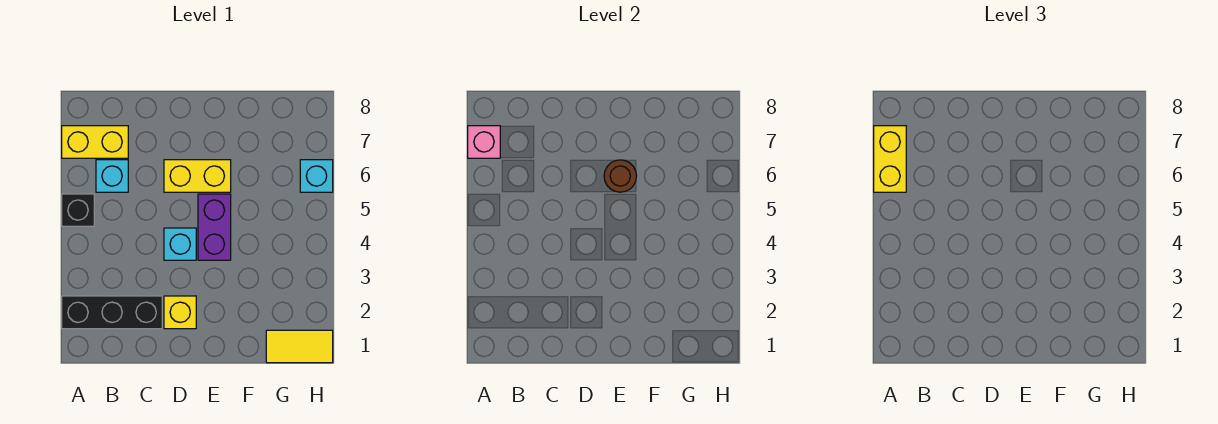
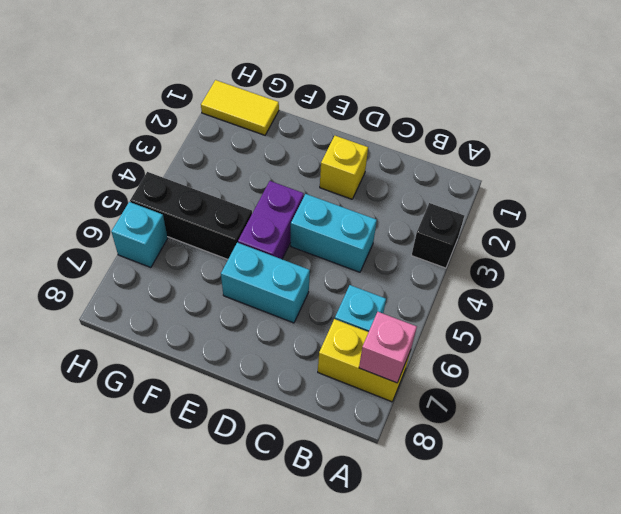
black 1x3 brick [62,296,162,329] -> black 1x3 brick moved to [130,172,252,259]
black 1x1 brick [62,194,94,226] -> black 1x1 brick moved to [412,203,464,268]
yellow 1x2 brick [874,126,906,192] -> none
cyan 1x1 brick [164,228,196,260] -> cyan 1x2 brick [291,194,377,272]
yellow 1x2 brick [164,160,231,192] -> cyan 1x2 brick [221,243,310,323]
brown 1x1 round brick [604,160,636,192] -> none

